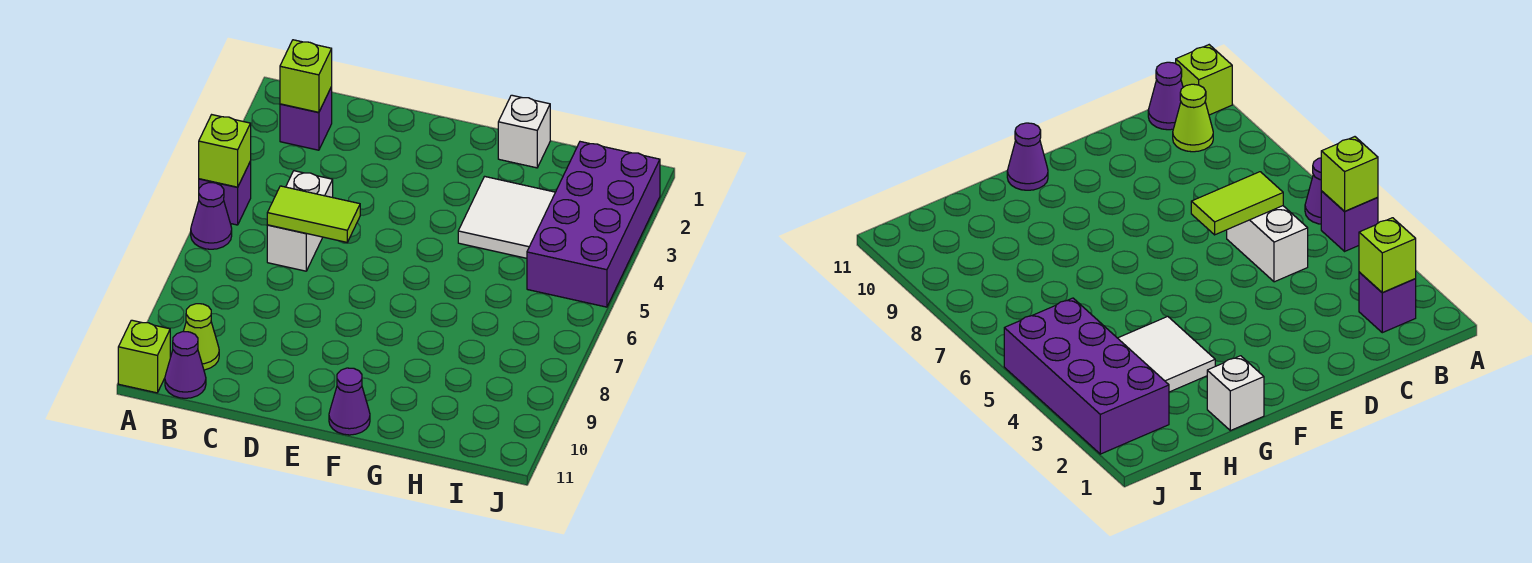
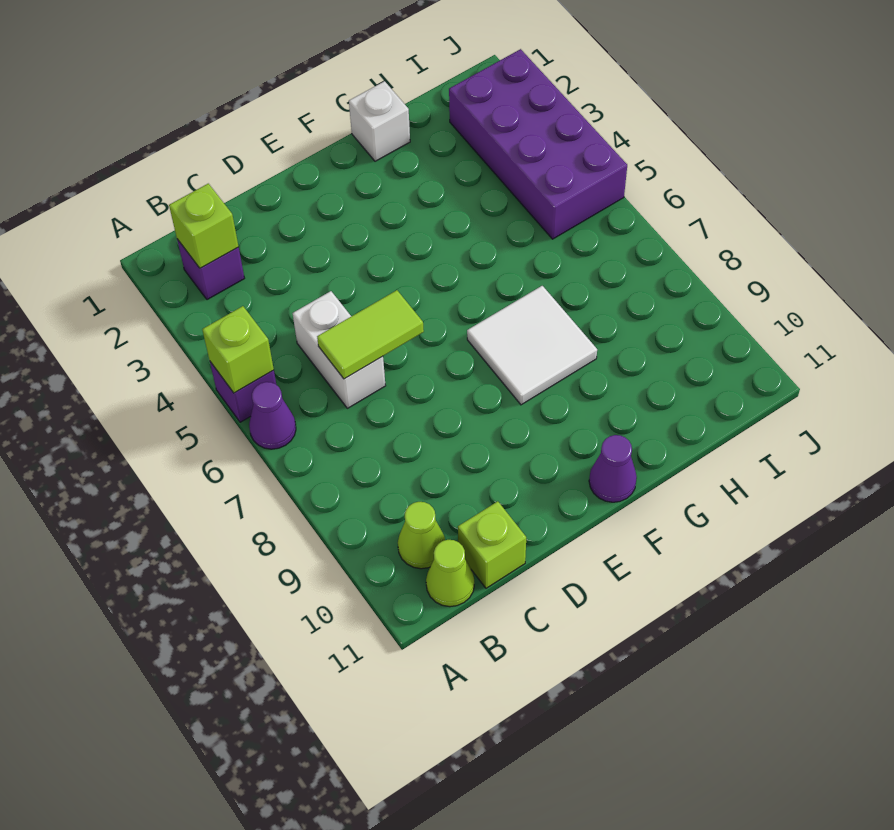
lime 1x1 brick [118,320,170,393] -> lime 1x1 brick moved to [458,501,526,588]
purple 1x1 cone [165,332,206,398] -> lime 1x1 cone [426,540,474,607]
white 2x2 tile [458,176,555,258] -> white 2x2 tile moved to [467,286,597,405]

